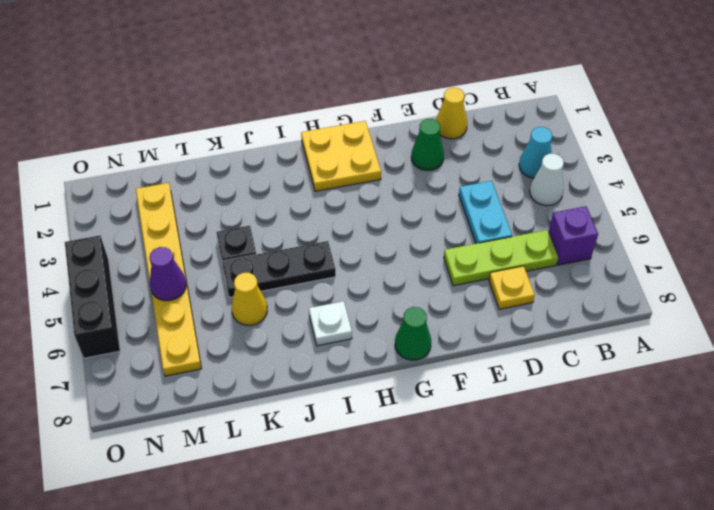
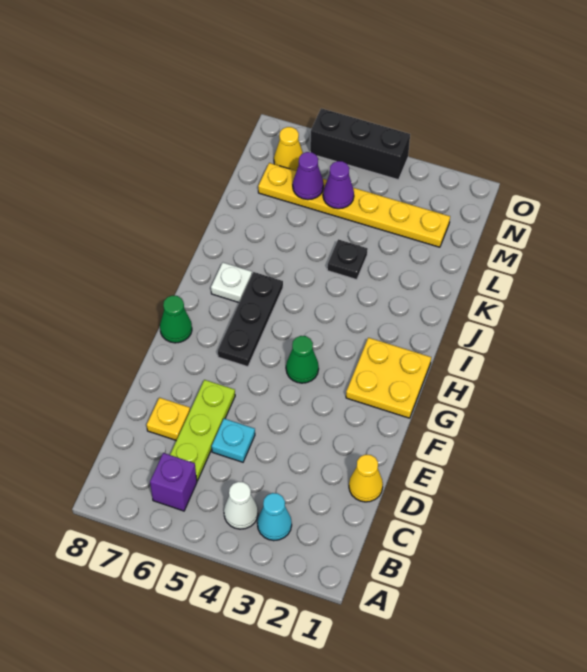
cyan 1x2 plate [459,181,512,244] -> cyan 1x1 plate [212,419,255,462]
green 1x1 cone [411,119,444,170] -> green 1x1 cone moved to [286,336,319,383]
black 1x3 plate [222,241,336,297] -> black 1x3 plate moved to [218,272,283,367]
yellow 1x1 cone [232,273,267,325] -> yellow 1x1 cone moved to [274,127,303,171]
none -> purple 1x1 cone [293,152,324,200]

